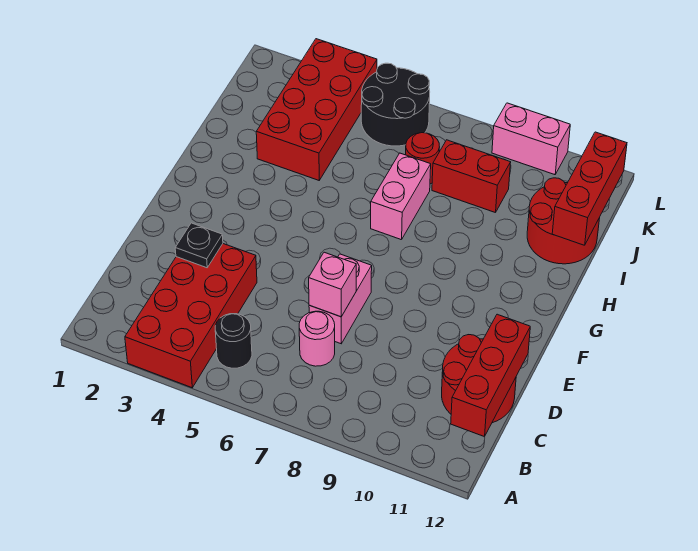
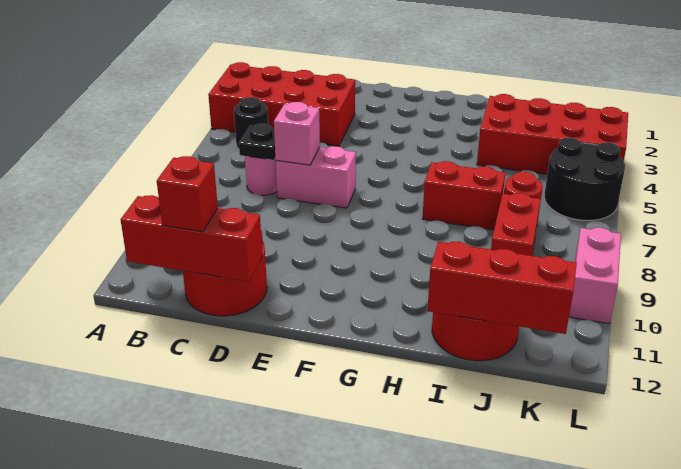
none -> red 1x1 brick [157,156,218,232]
black 1x1 plate [175,223,223,268] -> black 1x1 plate moved to [239,124,275,160]
pink 1x2 brick [371,153,431,240] -> red 1x2 brick [422,161,505,230]

